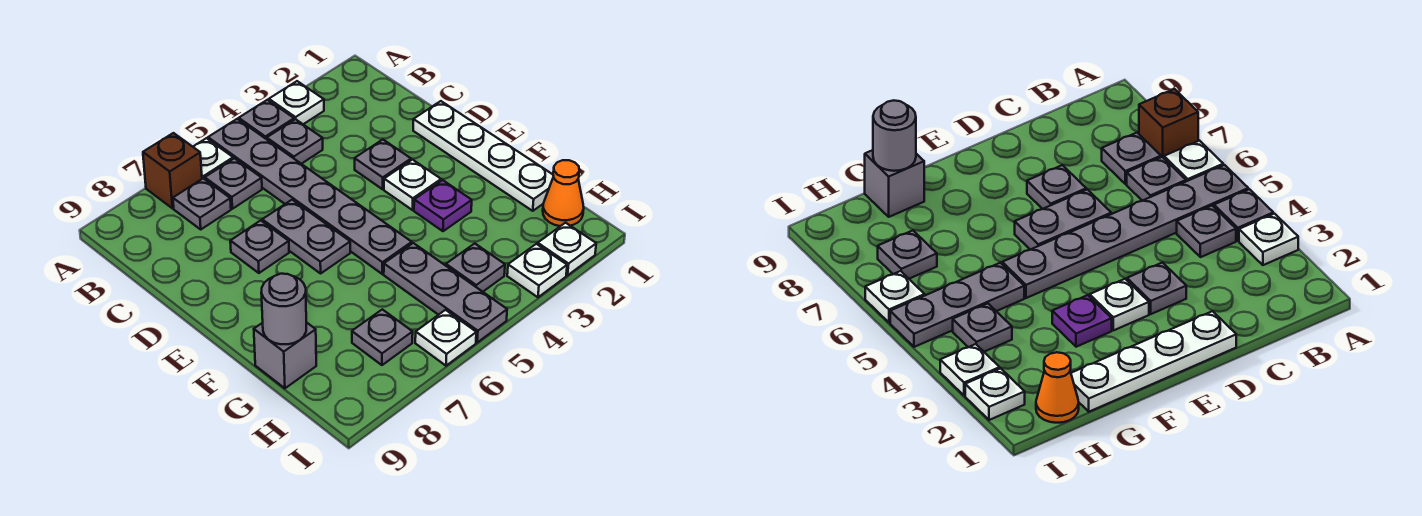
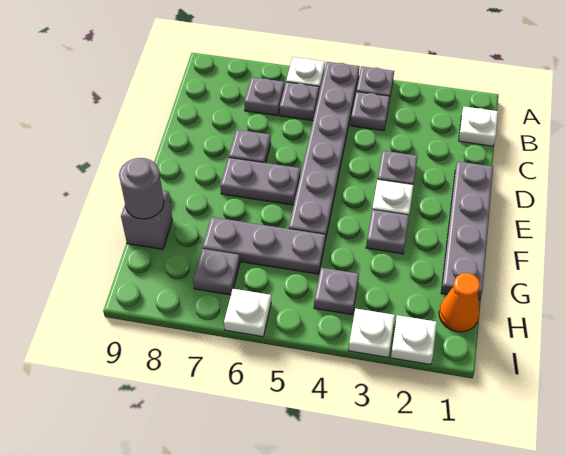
white 1x1 plate [269,81,324,124] -> white 1x1 plate moved to [459,107,498,146]
brown 1x1 brick [143,133,202,208] -> none
white 1x4 plate [413,101,554,211] -> grey 1x4 plate [441,161,493,300]
grey 1x2 plate [262,200,350,273] -> grey 1x2 plate turned to [220,157,300,205]
purple 1x1 plate [414,180,472,231] -> grey 1x1 plate [366,210,409,254]
grey 1x3 plate [384,243,507,342] -> grey 1x3 plate turned to [203,217,325,274]

